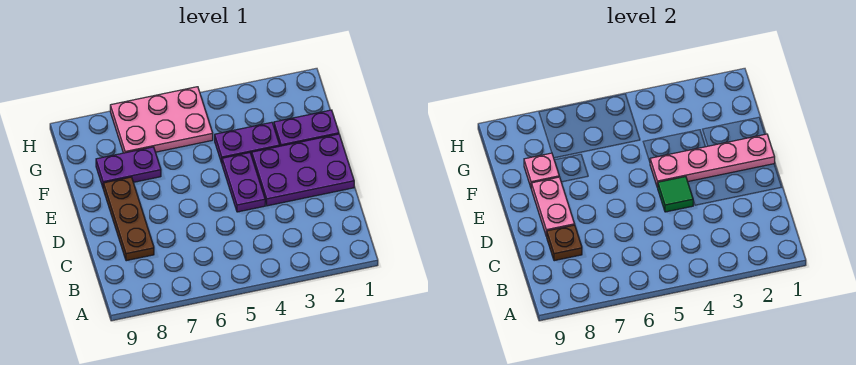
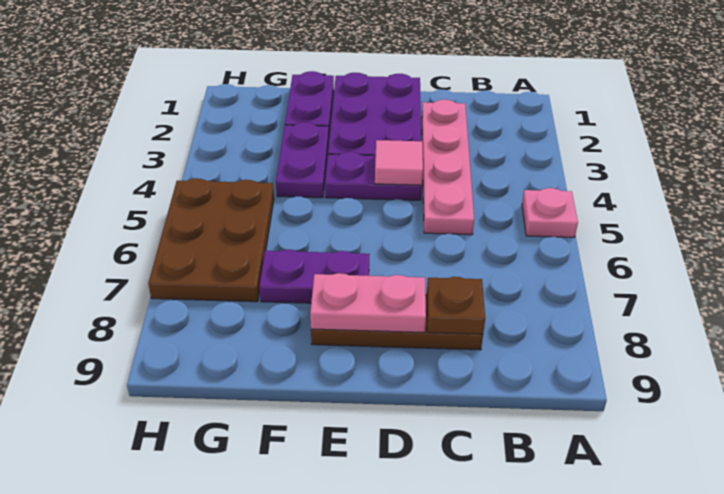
green 1x1 tile [658,177,693,212] -> pink 1x1 tile [375,140,423,185]
pink 1x4 plate [650,134,775,188] -> pink 1x4 plate moved to [422,100,474,235]
purple 1x2 plate [96,147,161,187] -> purple 1x2 plate turned to [259,250,370,303]
pink 1x1 plate [524,153,559,187] -> pink 1x1 plate moved to [522,188,578,237]
pink 2x3 plate [110,87,213,153] -> brown 2x3 plate [148,178,274,302]

